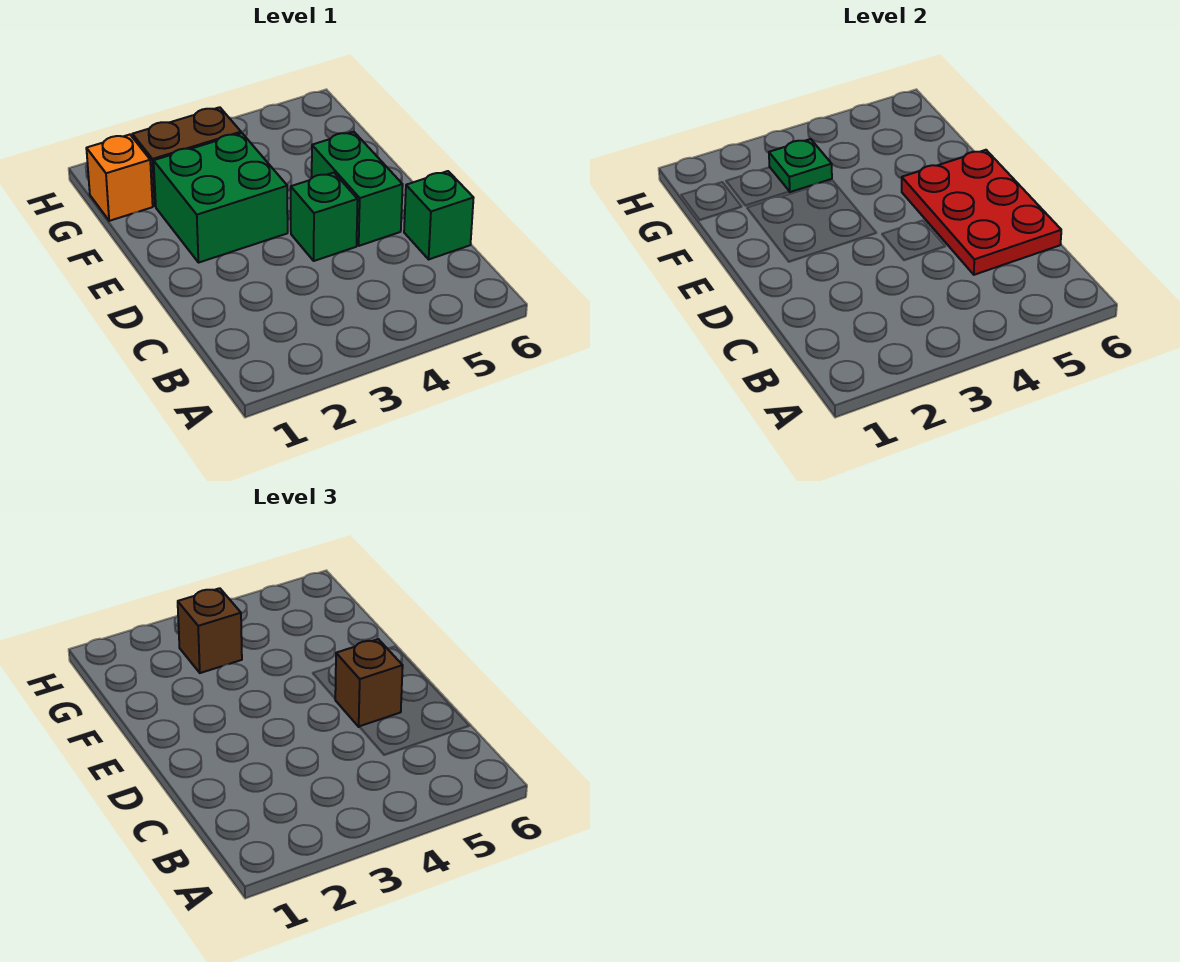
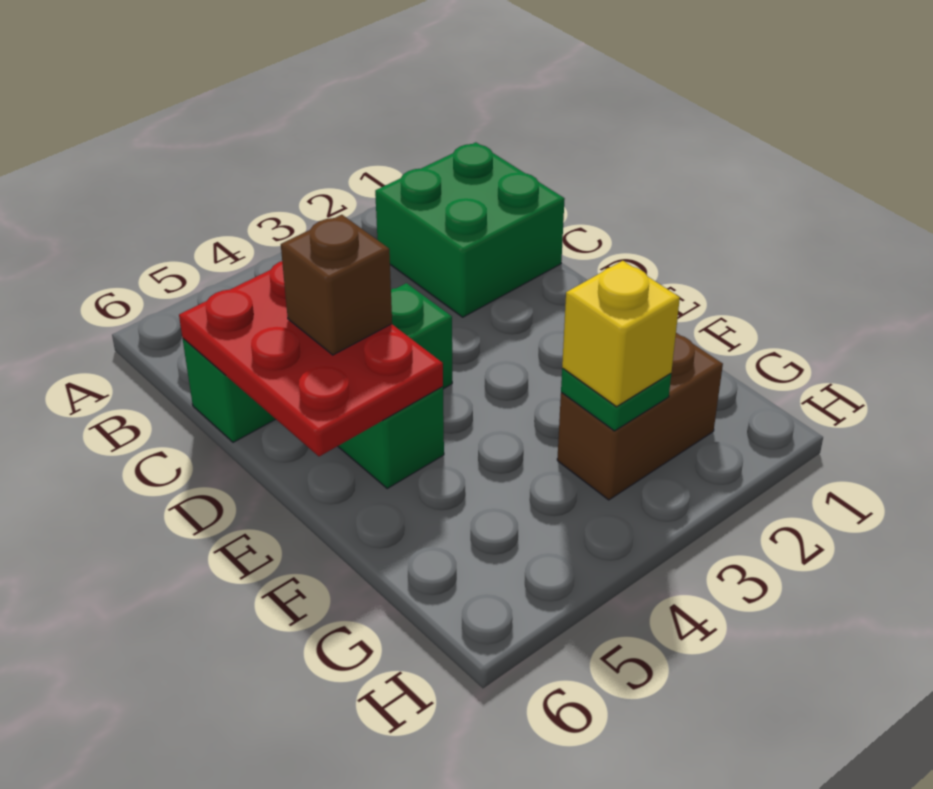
green 2x2 brick [154,133,288,263] -> green 2x2 brick moved to [375,142,565,317]
orange 1x1 brick [86,135,153,221] -> none
brown 1x1 brick [178,588,242,673] -> yellow 1x1 brick [562,261,680,407]

